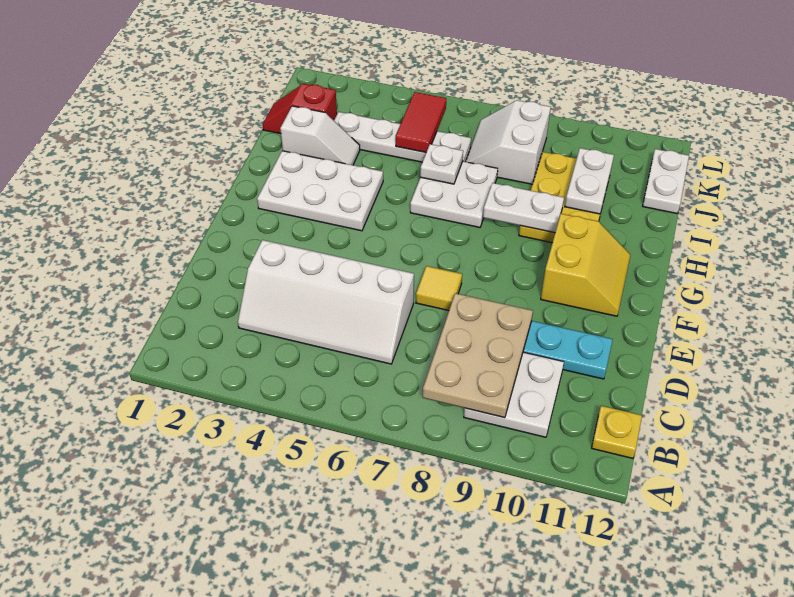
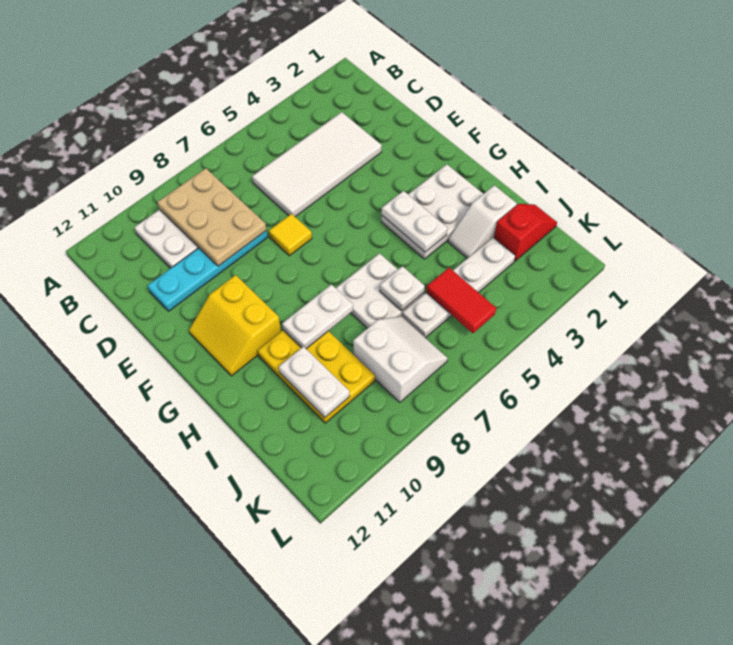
yellow 1x1 plate [592,406,642,458] -> none
white 2x4 slope [238,240,414,364] -> white 2x4 tile [252,112,382,217]
white 1x2 plate [643,149,689,213] -> white 1x2 plate moved to [382,191,447,252]

